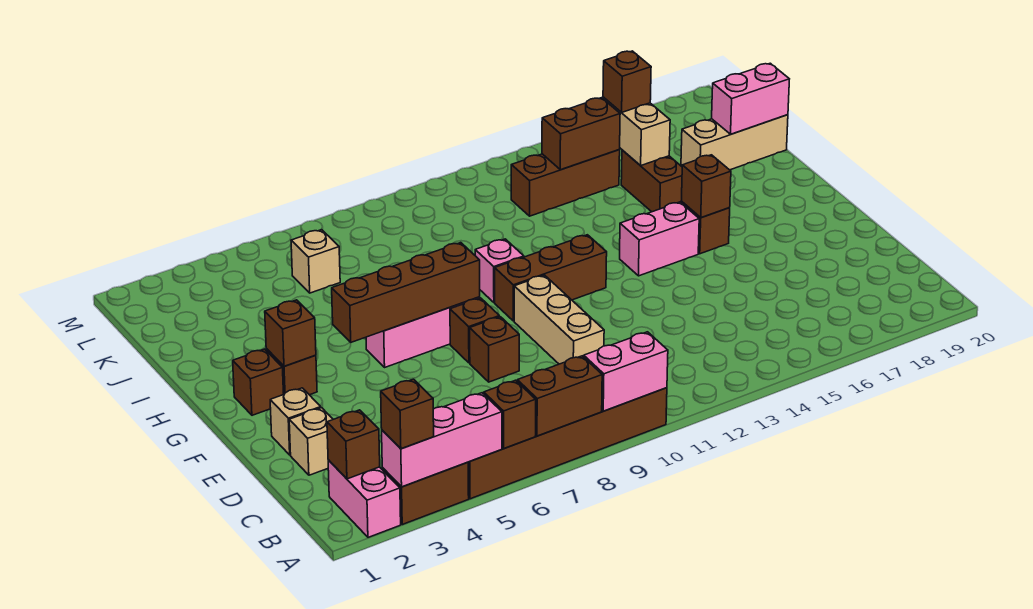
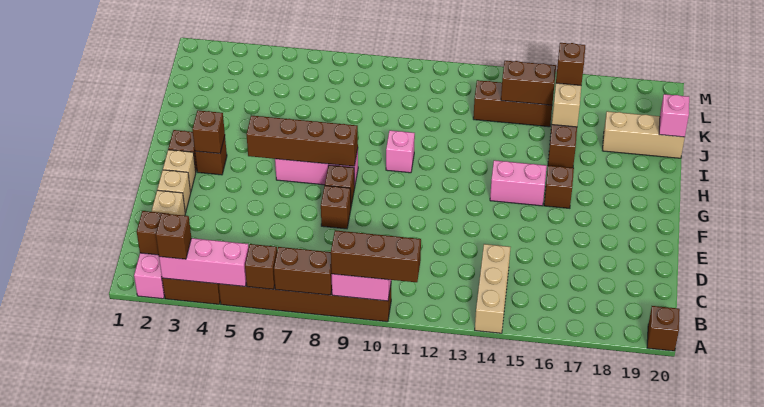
tan 1x3 brick [514,275,604,364] -> tan 1x3 brick moved to [475,244,511,333]
brown 1x3 brick [495,235,607,321] -> brown 1x3 brick moved to [331,230,421,282]
brown 1x1 brick [681,155,731,217] -> brown 1x1 brick moved to [647,306,680,351]
pink 1x2 brick [712,63,789,134] -> pink 1x1 brick [659,94,689,137]
tan 1x1 brick [291,230,340,293] -> tan 1x1 brick moved to [163,150,196,192]

